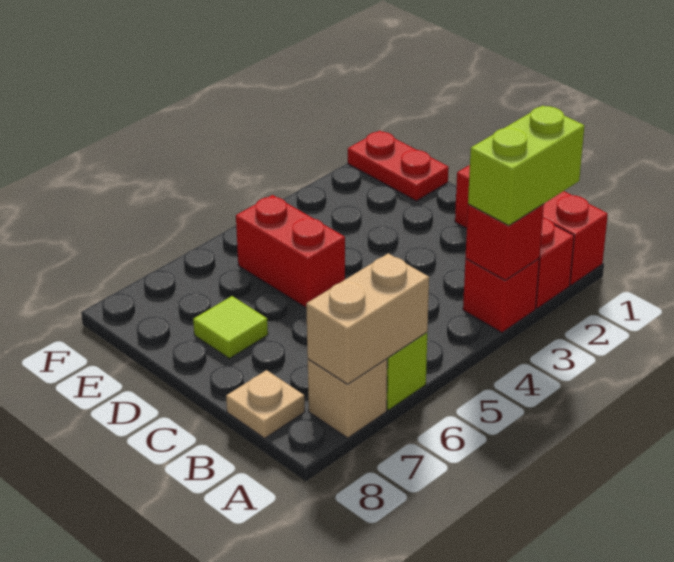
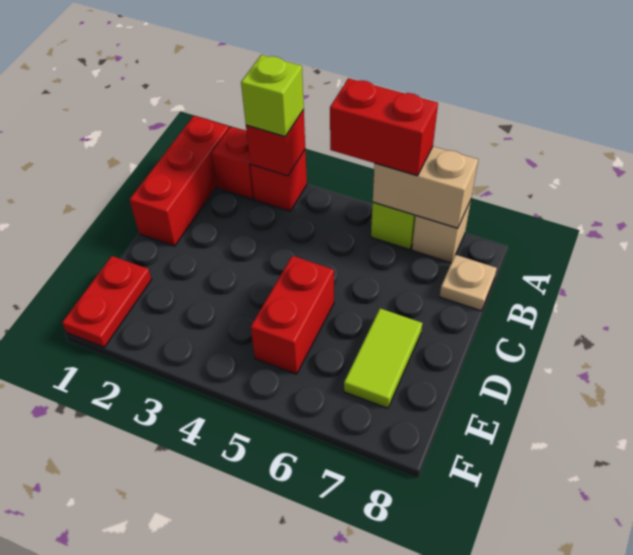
lime 1x2 brick [468,106,585,226] -> lime 1x1 brick [241,55,304,137]
none -> red 1x2 brick [330,78,438,176]
lime 1x1 tile [193,296,268,358] -> lime 1x2 tile [344,308,422,408]

